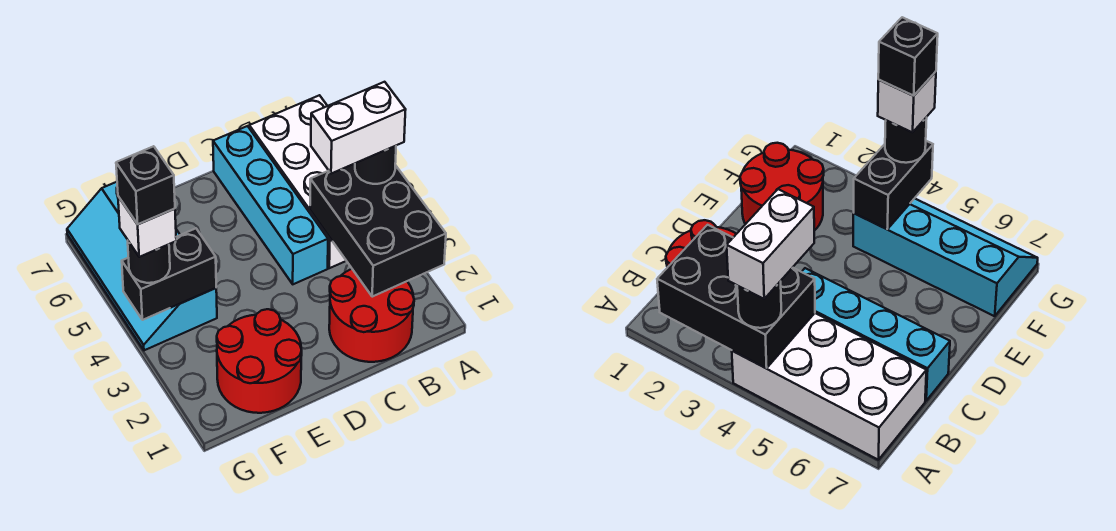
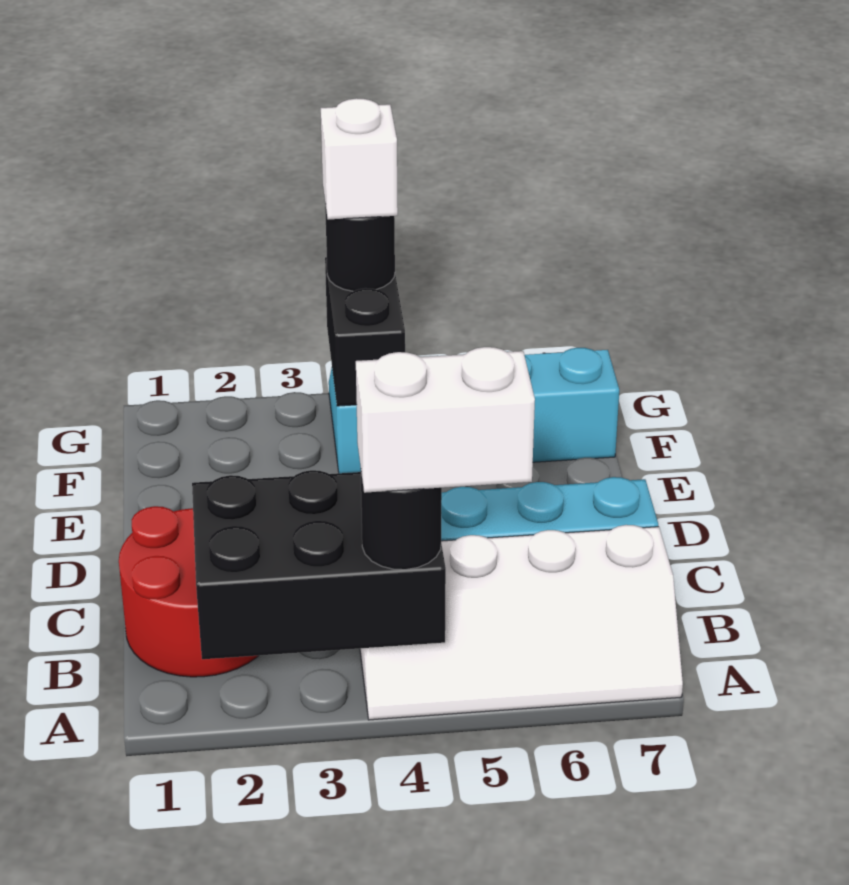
white 2x4 brick [249,95,346,268] -> white 2x4 slope [360,525,683,720]
white 1x2 brick [311,82,406,174] -> white 1x2 brick turned to [356,347,535,493]
red 2x2 round brick [217,309,302,413] -> none
black 1x1 brick [116,146,175,224] -> none

